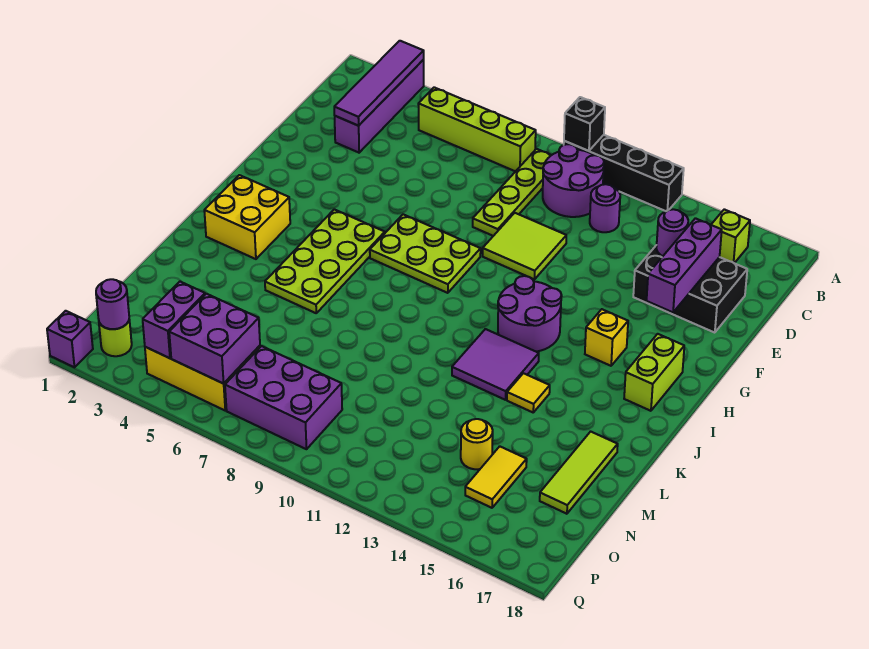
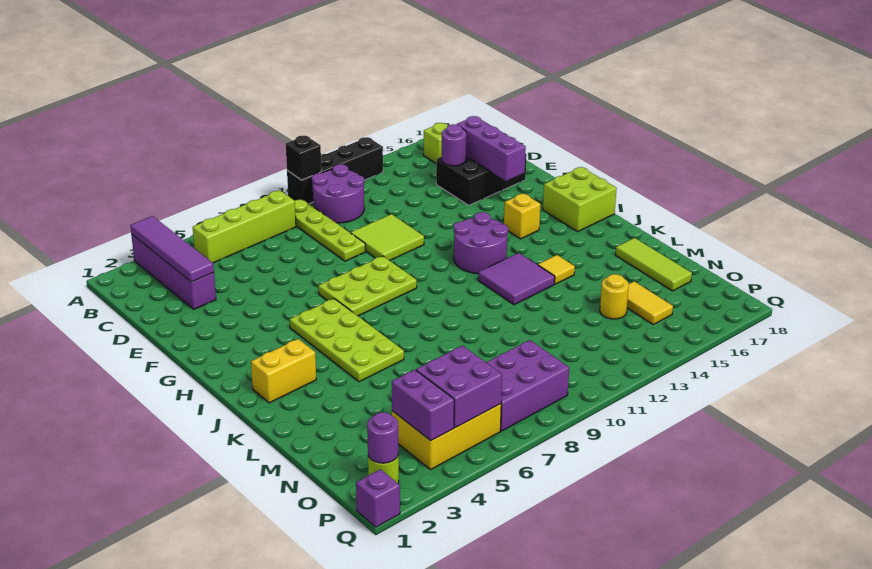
purple 1x1 round brick [590,184,620,232] -> none
lime 1x2 brick [624,334,684,411] -> lime 2x2 brick [543,167,617,232]
yellow 2x2 brick [204,175,290,259] -> yellow 1x2 brick [251,339,316,403]

